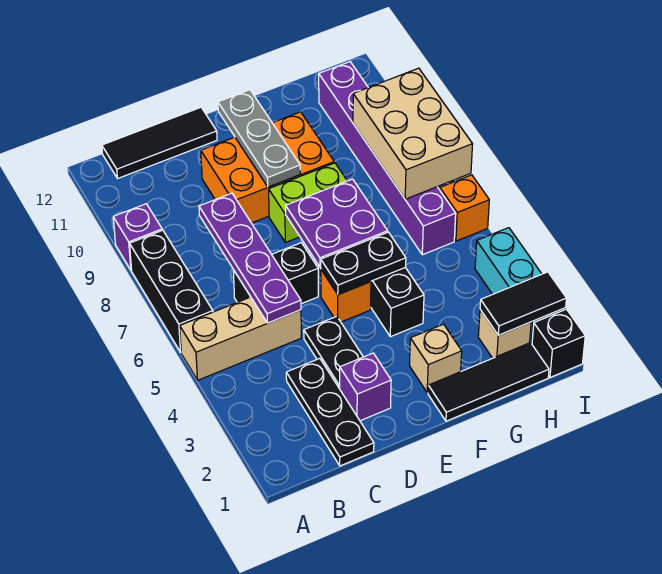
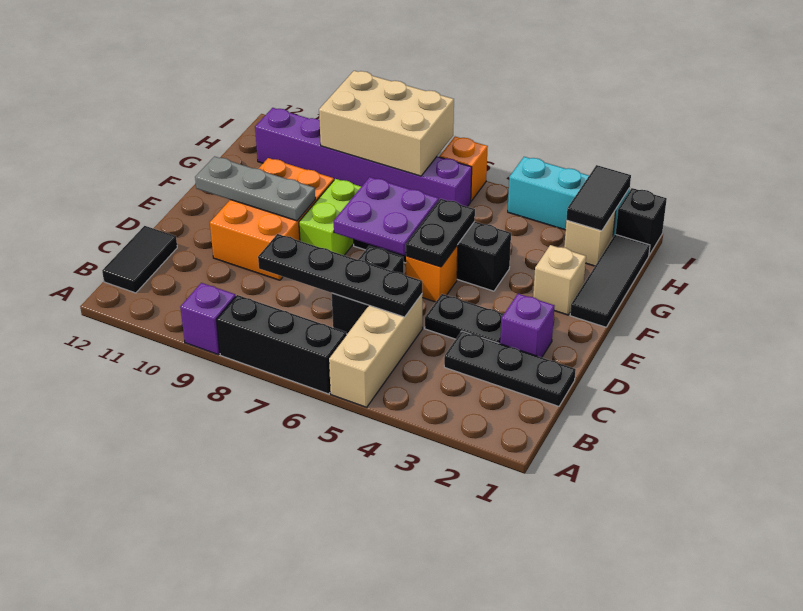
black 1x3 tile [102,107,217,179] -> black 1x2 tile [102,226,177,293]
purple 1x4 plate [199,193,301,323] -> black 1x4 plate [258,234,422,317]

